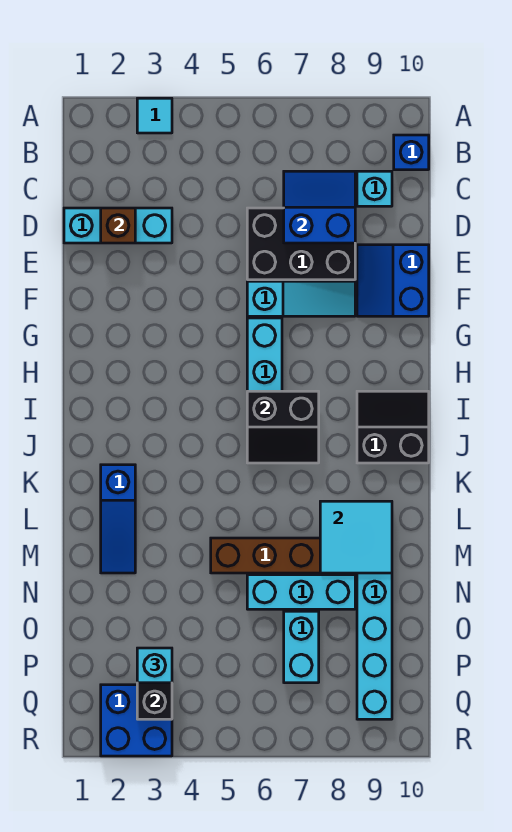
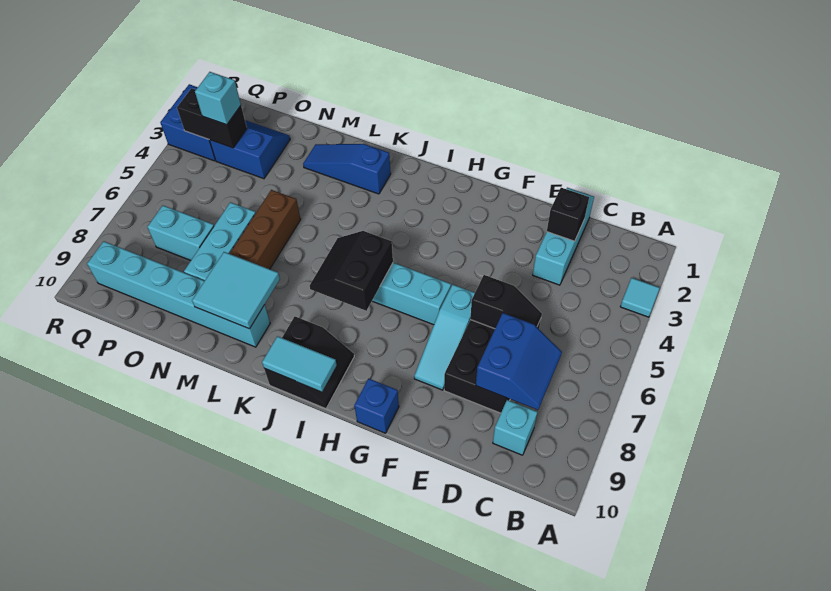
blue 1x1 brick [394,135,429,170] -> blue 1x1 brick moved to [354,378,399,433]
brown 1x1 brick [101,208,135,243] -> black 1x1 brick [547,188,589,241]
none -> black 1x2 slope [470,275,542,329]
blue 2x2 slope [357,245,429,316] -> blue 2x2 slope moved to [210,120,290,179]
none -> cyan 1x2 tile [262,336,337,392]

